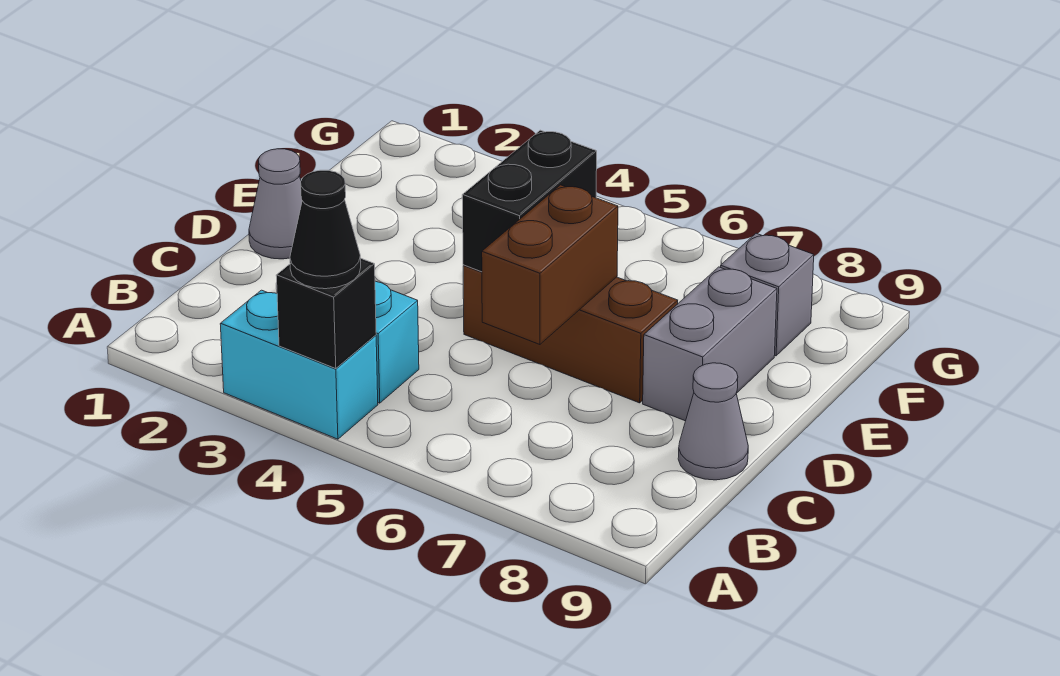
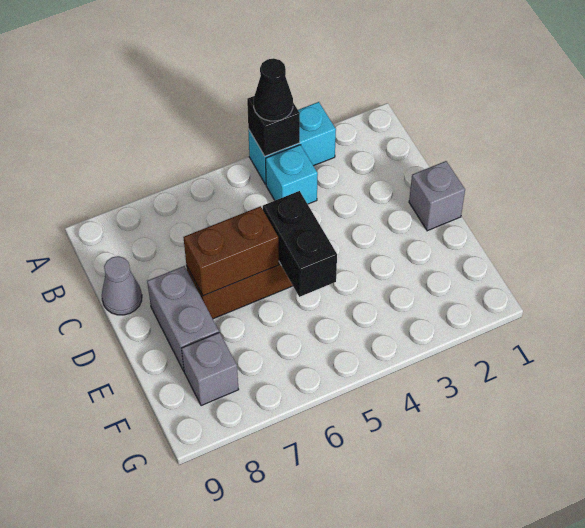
brown 1x2 brick [482,185,618,345] -> brown 1x2 brick turned to [184,206,279,296]
grey 1x1 cone [249,149,302,259] -> grey 1x1 brick [409,161,465,231]

